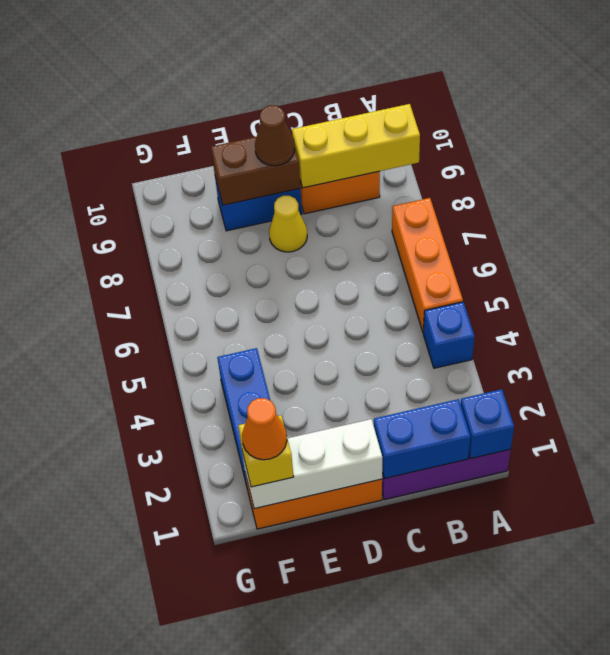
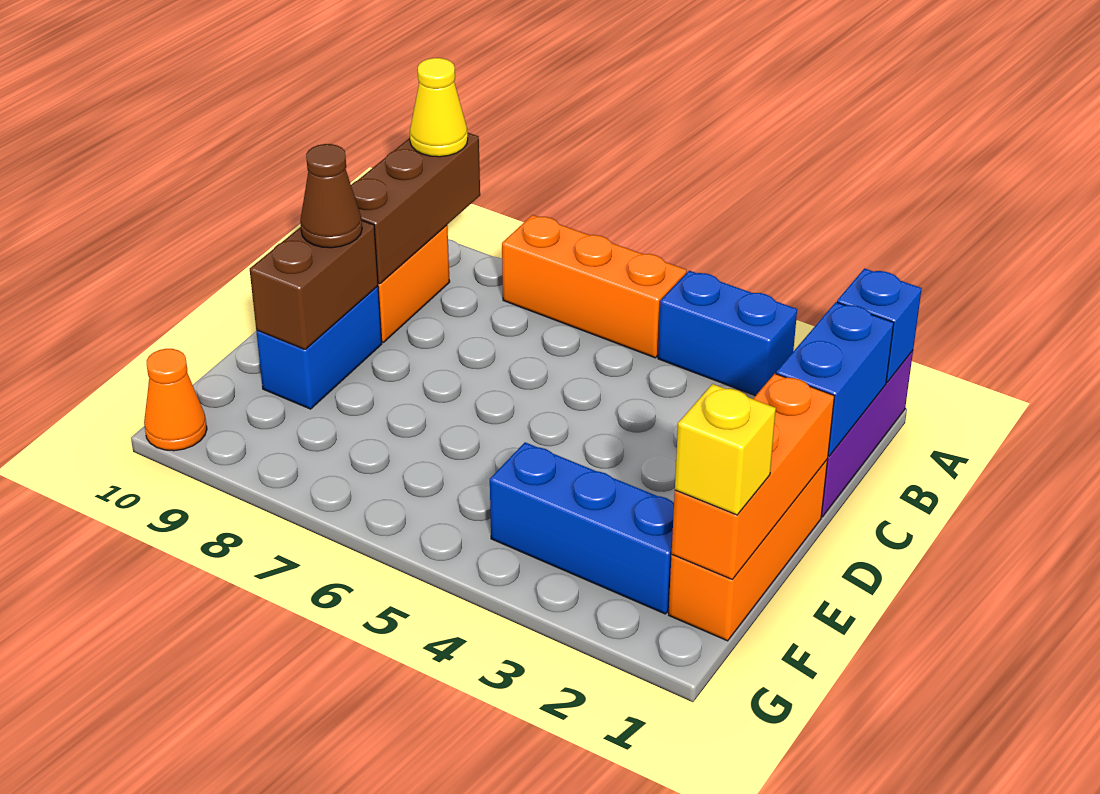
blue 1x1 brick [423,302,474,368] -> blue 1x2 brick [658,271,797,396]
yellow 1x3 brick [292,104,420,188] -> brown 1x3 brick [351,132,480,284]
white 1x3 brick [242,419,382,509] -> orange 1x3 brick [672,374,834,579]
yellow 1x1 cone [269,196,307,252] -> yellow 1x1 cone moved to [410,58,468,157]
orange 1x1 cone [242,398,287,460] -> orange 1x1 cone moved to [144,349,207,451]

